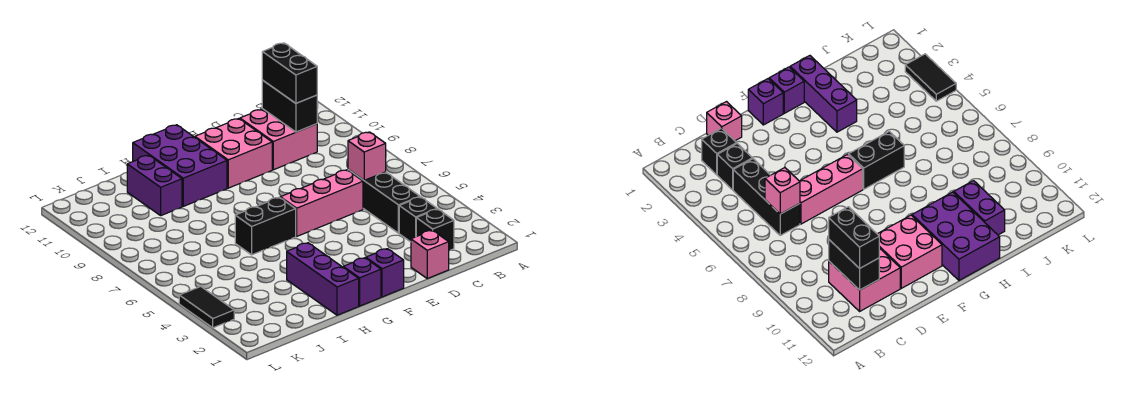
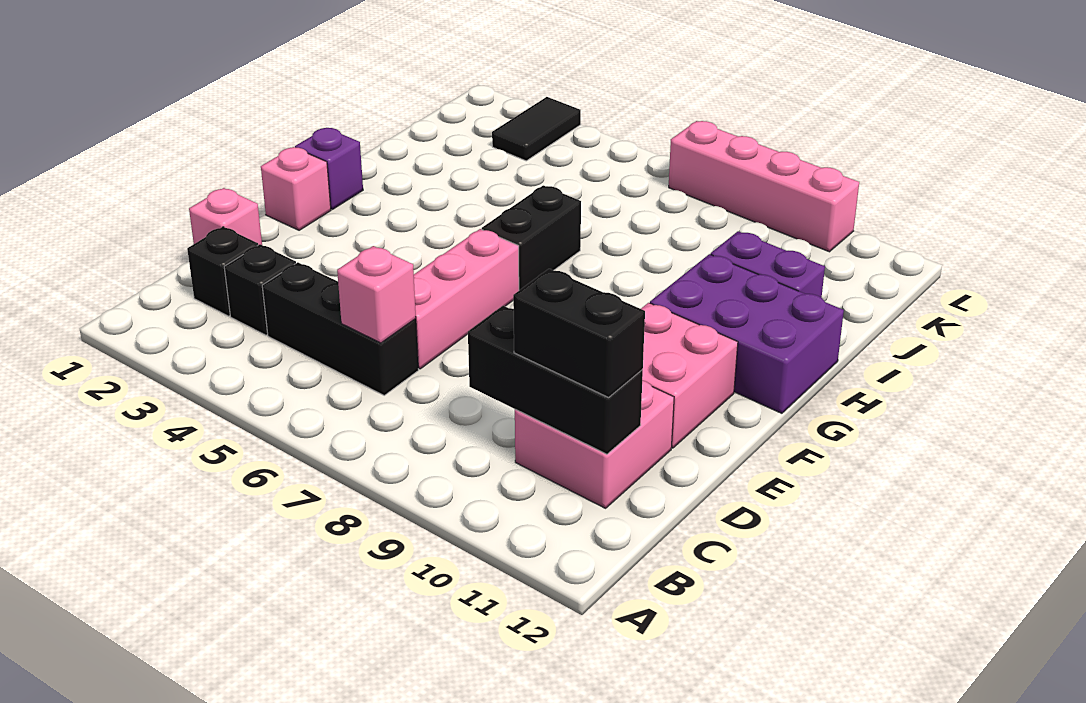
black 1x2 brick [262,80,317,132] -> black 1x3 brick [468,306,643,454]
purple 1x1 brick [366,249,404,297] -> pink 1x1 brick [261,147,331,230]
purple 1x3 brick [287,243,359,315] -> none
black 1x2 tile [179,286,234,328] -> black 1x2 tile turned to [492,97,581,161]
none -> pink 1x4 brick [669,121,859,252]

